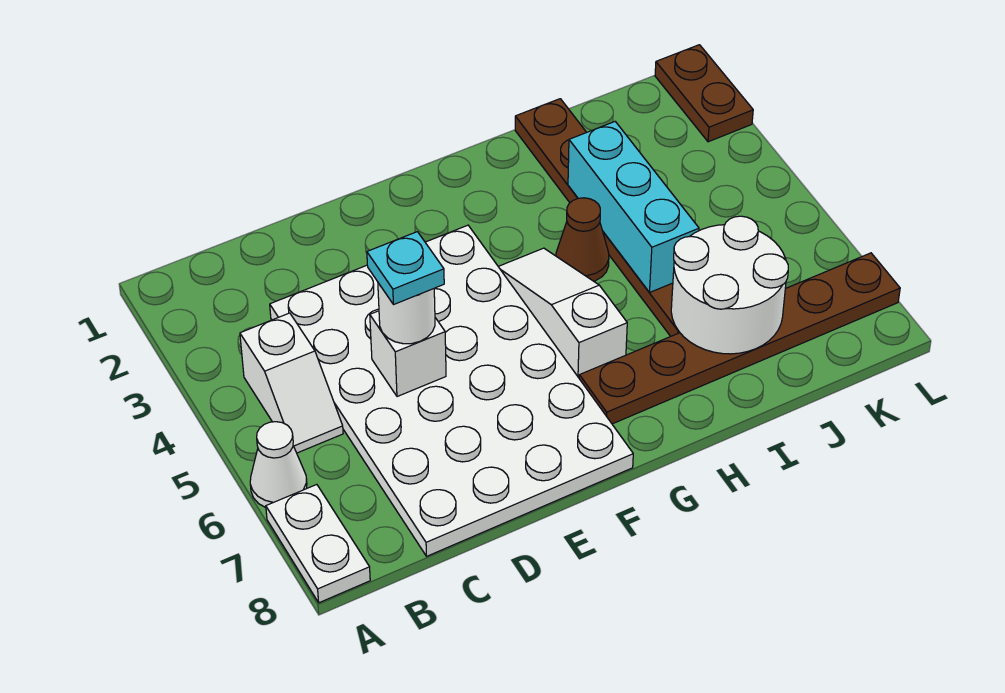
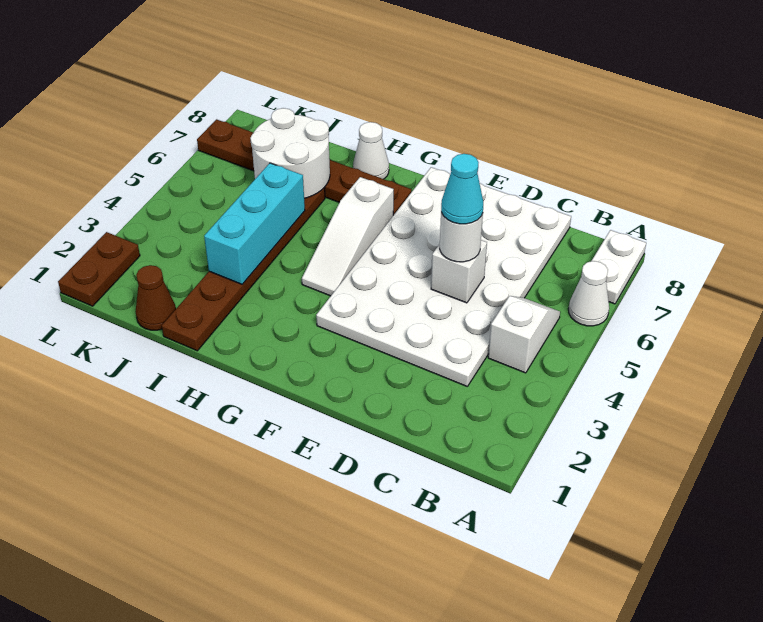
cyan 1x1 plate [367,232,444,305] -> cyan 1x1 cone [441,154,483,224]
brown 1x1 cone [556,198,609,281] -> brown 1x1 cone moved to [136,265,176,330]
none -> white 1x1 cone [353,122,389,179]

